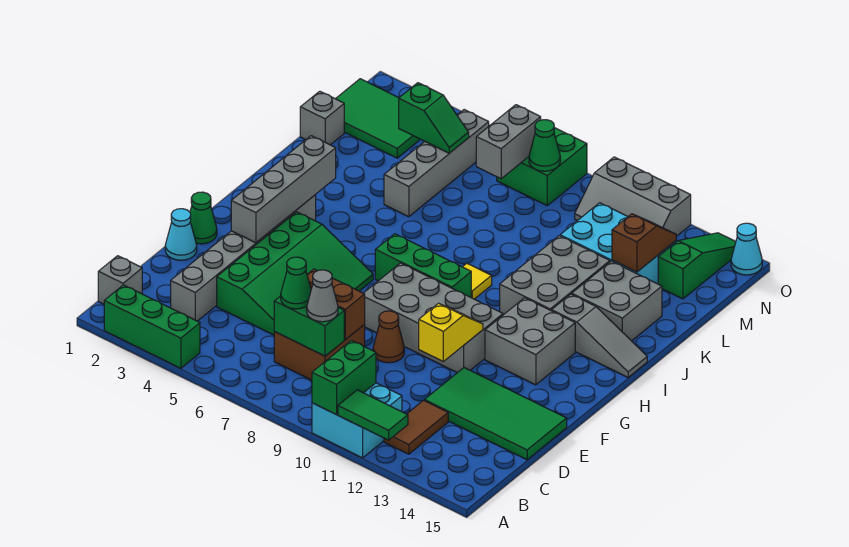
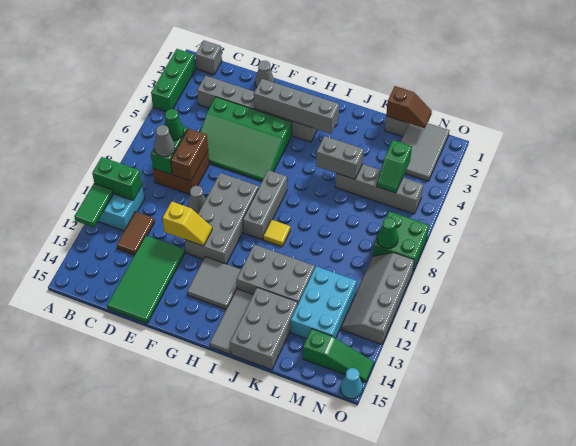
brown 1x2 tile [384,400,448,454] -> brown 1x2 tile turned to [117,212,155,255]
cyan 1x1 cone [165,209,197,260] -> grey 1x1 cone [255,61,274,87]
brown 1x1 cone [373,311,404,363] -> grey 1x1 cone [188,186,206,214]
green 1x1 cone [190,192,217,244] -> none
grey 2x2 brick [485,298,575,385] -> grey 2x2 tile [187,257,241,309]
green 1x3 brick [375,234,471,297] -> grey 1x3 brick [243,170,287,239]
grey 1x3 slope [552,294,647,377] -> grey 1x3 tile [210,289,253,354]
grey 2x2 brick [572,261,662,341] -> grey 2x3 brick [230,287,298,370]
brown 1x2 slope [612,214,676,272] -> brown 1x2 slope moved to [386,86,432,128]
green 2x3 tile [336,79,420,158] -> grey 2x3 tile [401,123,450,181]
grey 1x2 brick [476,105,541,179] -> grey 1x2 brick moved to [316,136,364,179]
grey 2x3 slope [575,157,691,237] -> grey 2x4 slope [341,253,414,344]

